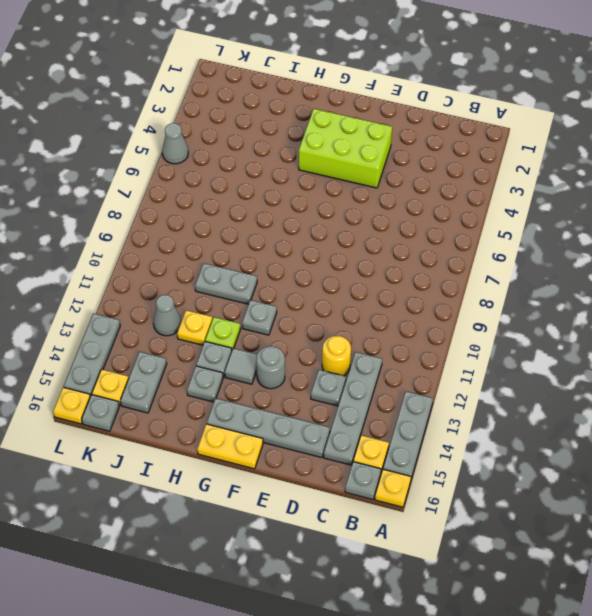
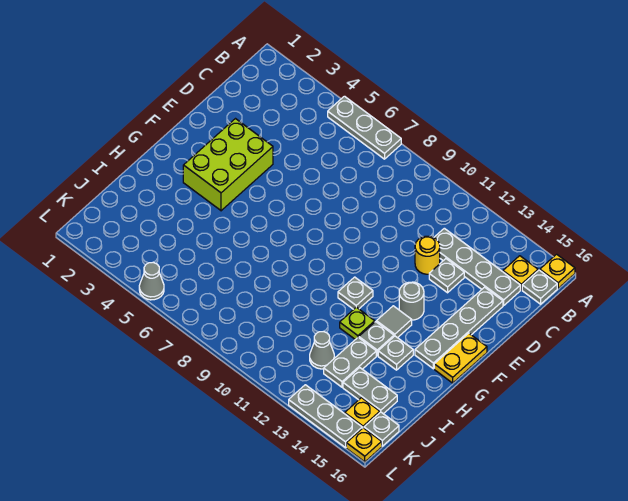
grey 1x3 plate [383,392,433,478] -> grey 1x3 plate moved to [328,96,401,159]
grey 1x2 plate [195,263,257,304] -> grey 1x2 plate moved to [324,338,376,387]
yellow 1x1 plate [177,310,212,345] -> none

